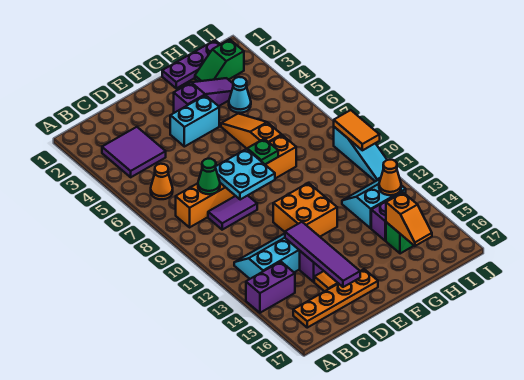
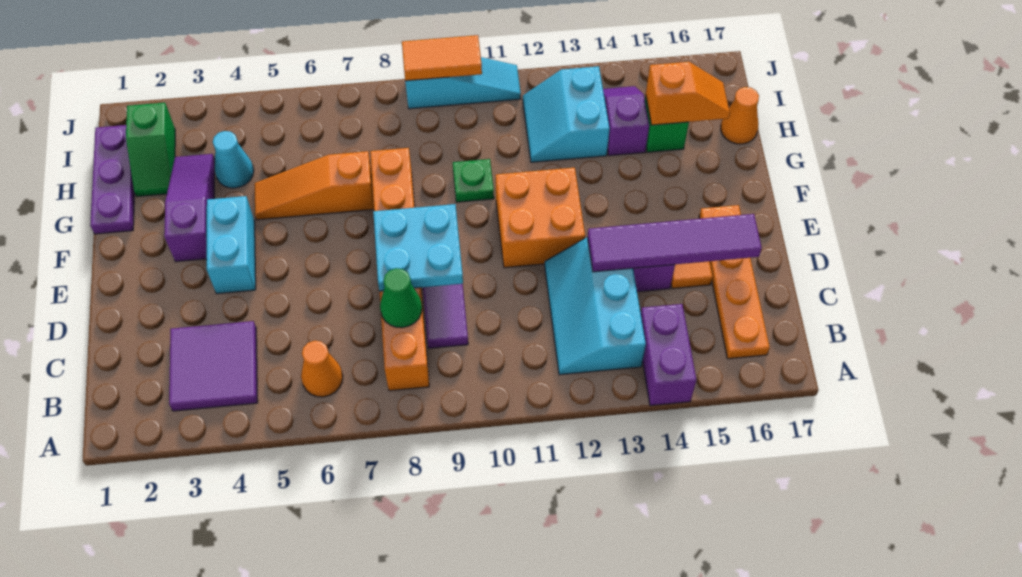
green 1x1 plate [247,139,278,164] -> green 1x1 plate moved to [453,159,494,202]
orange 1x1 cone [379,160,401,195] -> orange 1x1 cone moved to [721,87,759,144]

